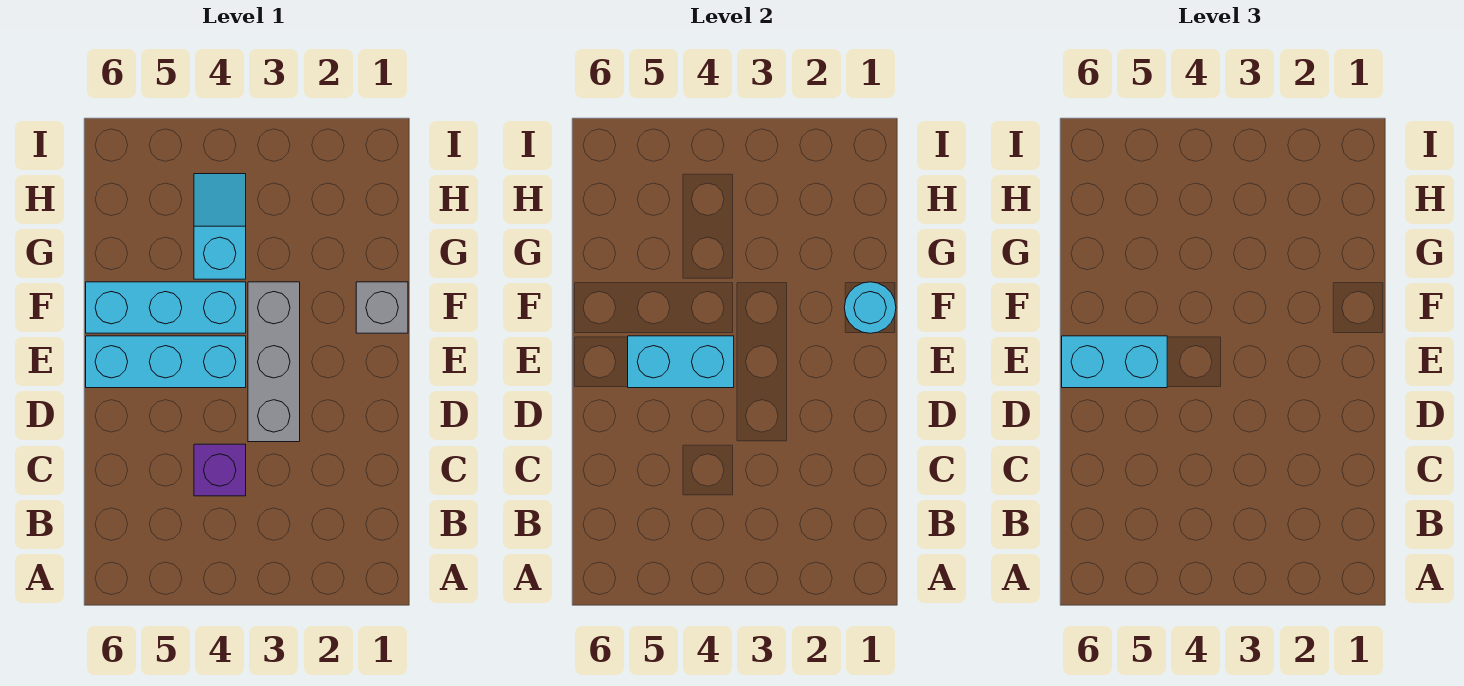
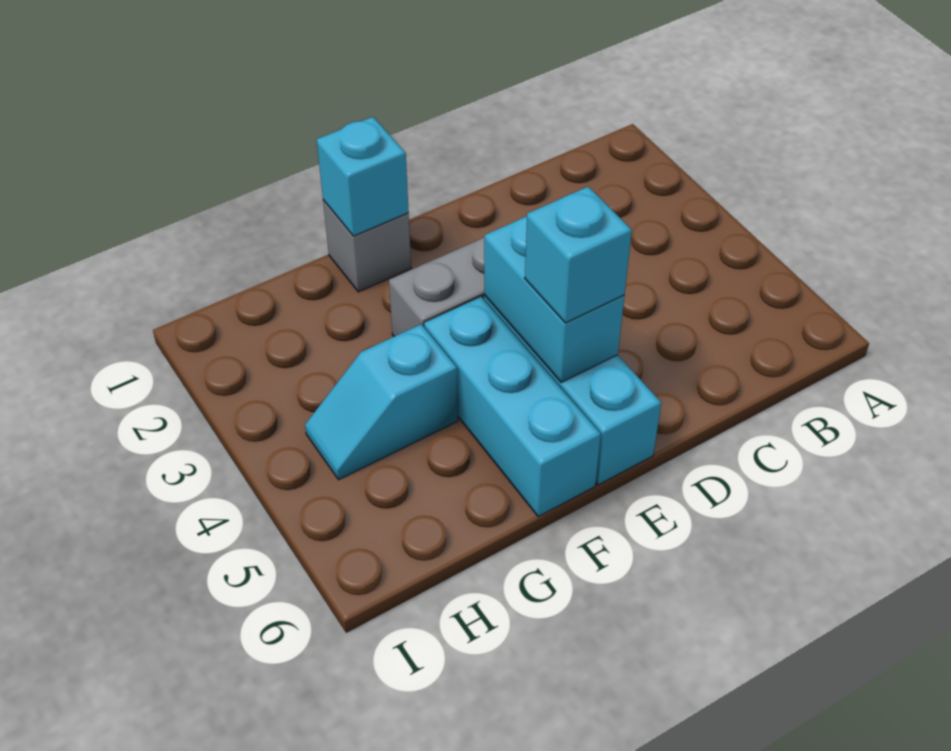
purple 1x1 brick [194,444,246,496] -> none
cyan 1x2 brick [1062,336,1167,388] -> cyan 1x1 brick [525,187,632,323]
cyan 1x1 round brick [844,282,896,333] -> cyan 1x1 brick [317,117,409,236]

